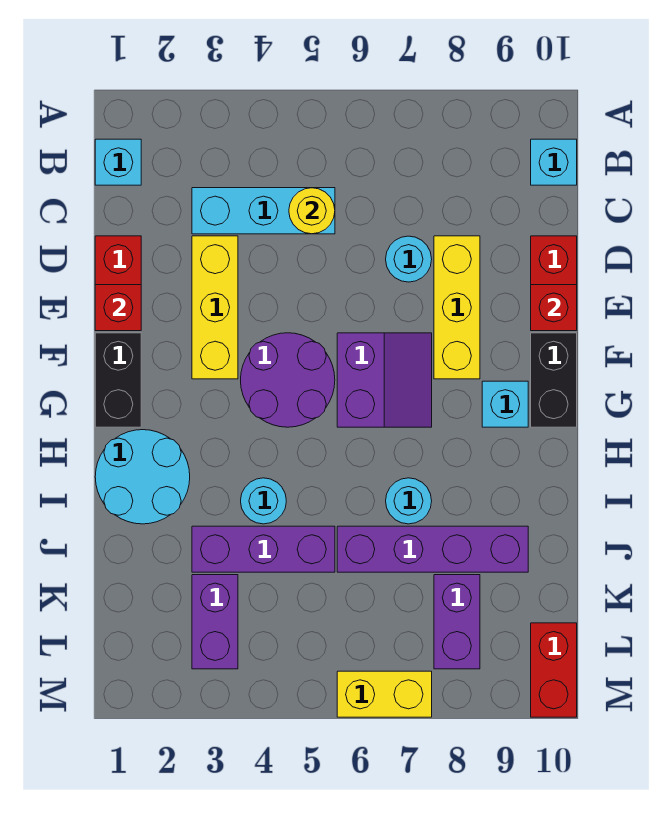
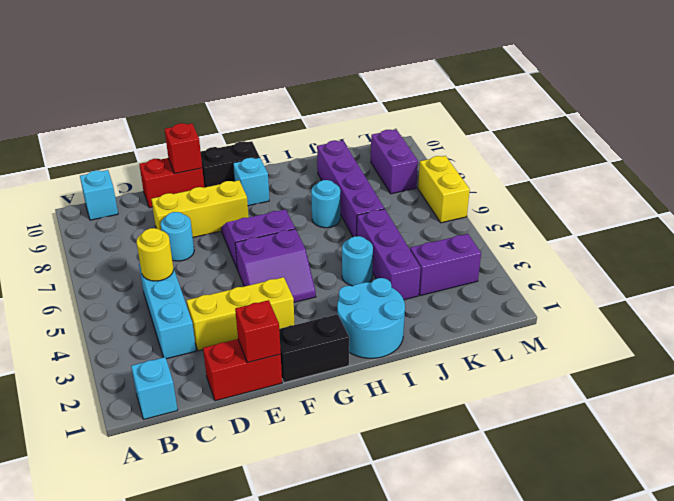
purple 2x2 round brick [241,333,335,427] -> purple 2x2 slope [235,229,316,302]
purple 1x2 brick [434,575,480,669] -> purple 1x2 brick turned to [371,130,418,194]
red 1x2 brick [531,623,577,717] -> none

